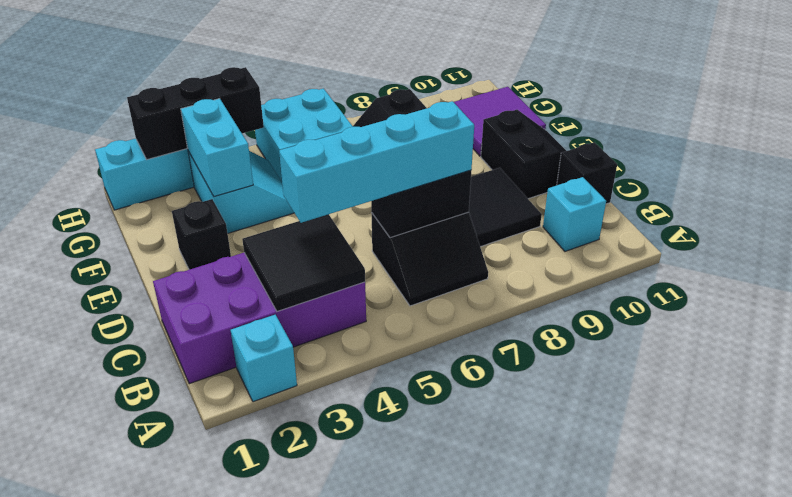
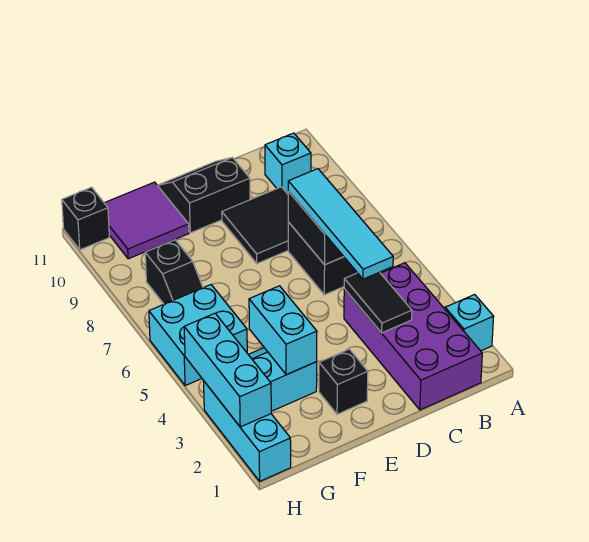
black 2x2 tile [242,214,365,311] -> black 1x2 tile [344,272,412,333]
cyan 1x4 brick [279,101,474,223] -> cyan 1x4 tile [288,169,393,279]
black 1x1 brick [557,142,617,204] -> black 1x1 brick moved to [62,187,109,250]
cyan 1x2 brick [181,99,253,196] -> cyan 1x2 brick turned to [249,286,317,375]
black 1x3 brick [127,67,264,159] -> cyan 1x3 brick [184,313,271,427]

